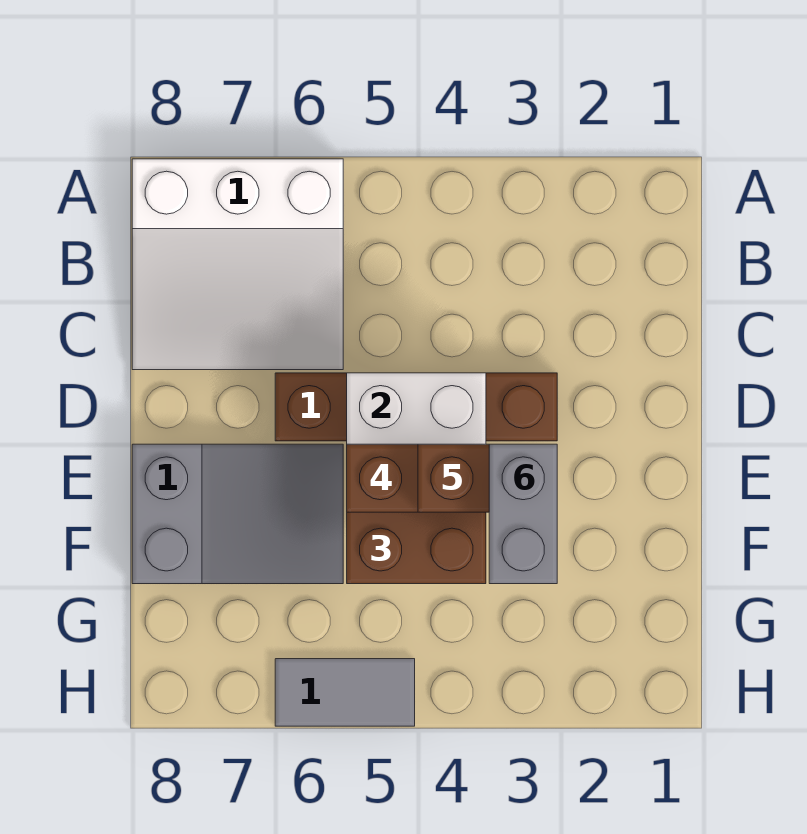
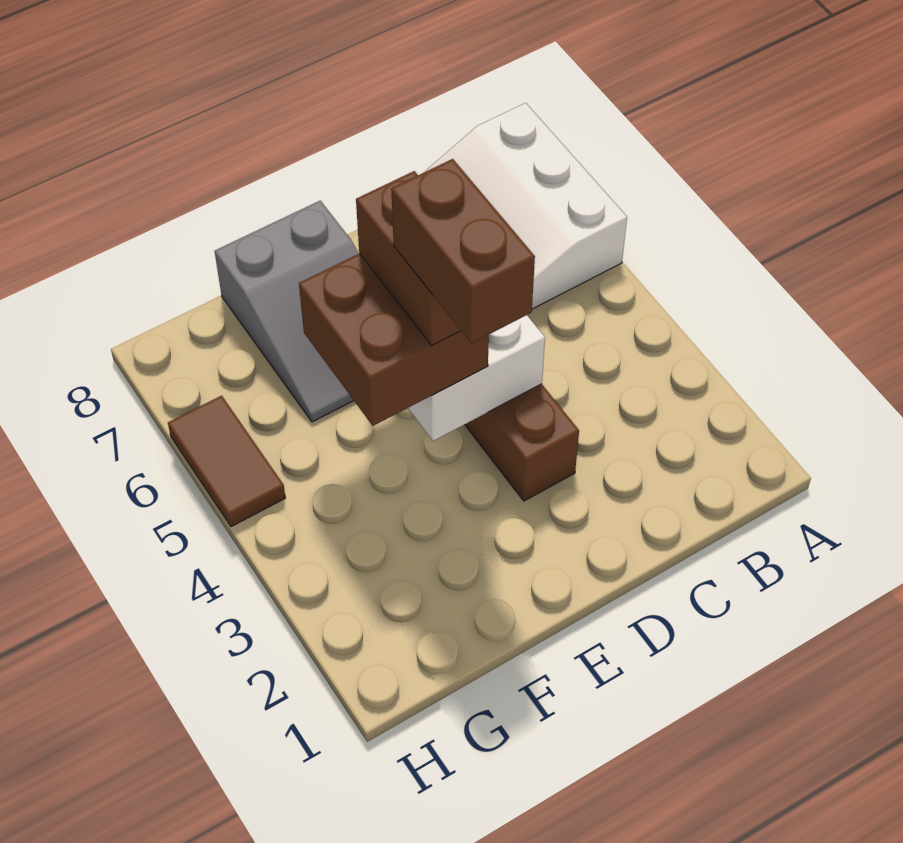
grey 1x2 brick [489,444,557,584] -> none
grey 1x2 tile [275,659,415,726] -> brown 1x2 tile [168,396,285,527]

